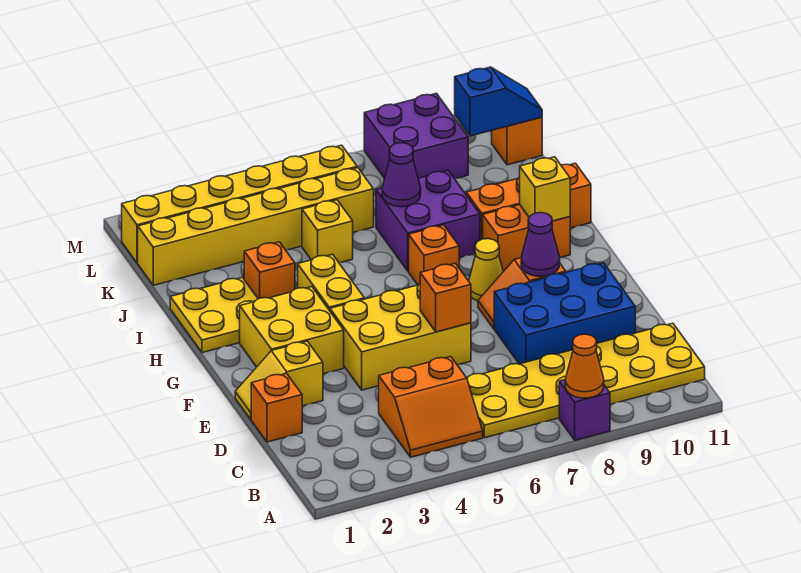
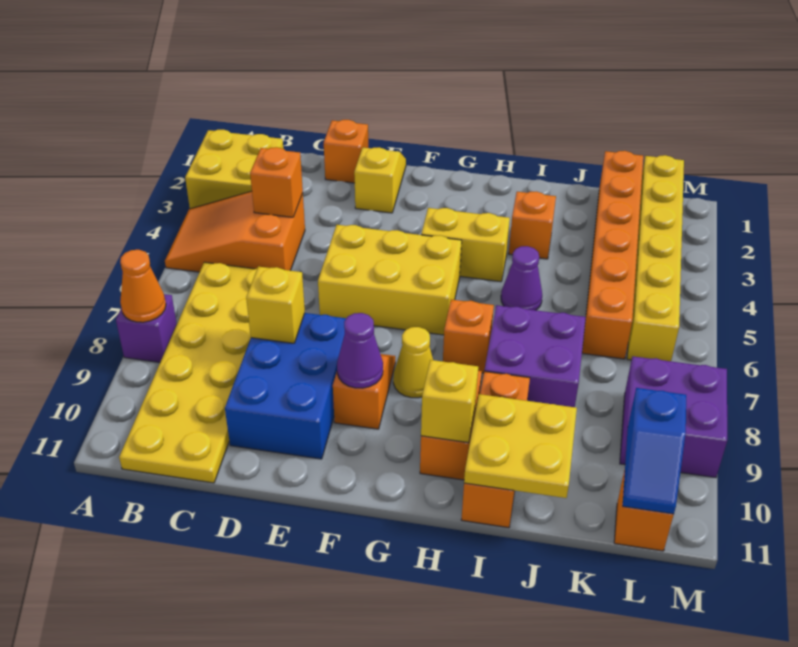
orange 2x2 slope [379,357,483,457] -> orange 2x3 slope [165,191,305,272]
yellow 2x3 brick [330,284,471,390] -> yellow 2x3 brick turned to [318,225,462,335]
orange 1x1 brick [420,263,471,332] -> orange 1x1 brick moved to [250,147,303,217]
yellow 2x2 brick [240,287,344,374] -> yellow 2x2 brick moved to [185,130,283,209]
yellow 2x2 plate [170,277,258,353] -> yellow 2x2 plate moved to [464,394,577,498]
yellow 1x1 brick [302,200,353,262] -> yellow 1x1 brick moved to [246,266,305,343]
purple 1x1 cone [382,143,421,207] -> purple 1x1 cone moved to [501,246,542,310]
yellow 1x6 brick [138,168,374,285] -> orange 1x6 brick [582,151,643,359]

